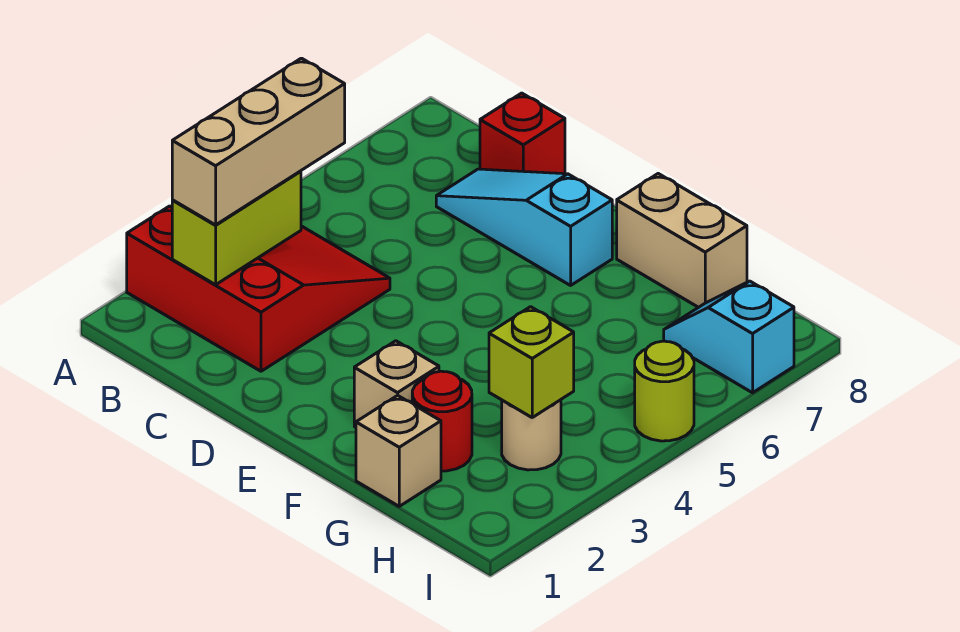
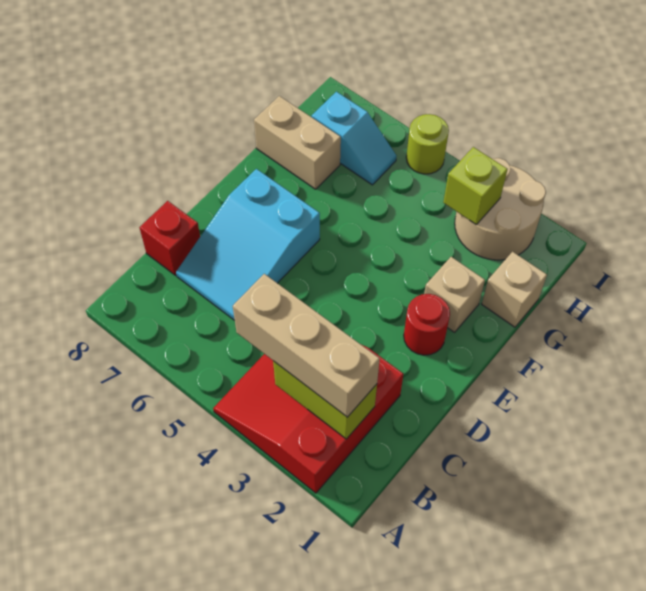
cyan 1x3 slope [436,169,612,285] -> cyan 2x3 slope [176,169,320,320]
tan 1x2 brick [617,174,747,307] -> tan 1x2 brick turned to [254,96,341,189]
red 1x1 round brick [412,371,472,471] -> red 1x1 round brick moved to [404,294,450,355]
tan 1x1 round brick [502,400,561,470] -> tan 2x2 round brick [455,158,546,260]
cyan 1x2 slope [664,281,794,393] -> cyan 1x2 slope turned to [312,92,396,185]

